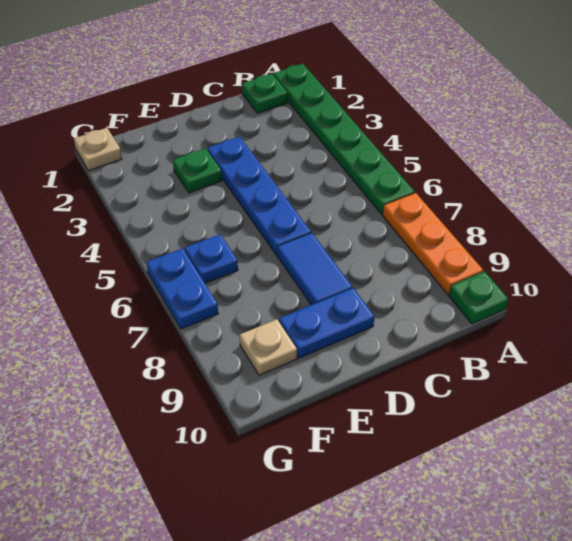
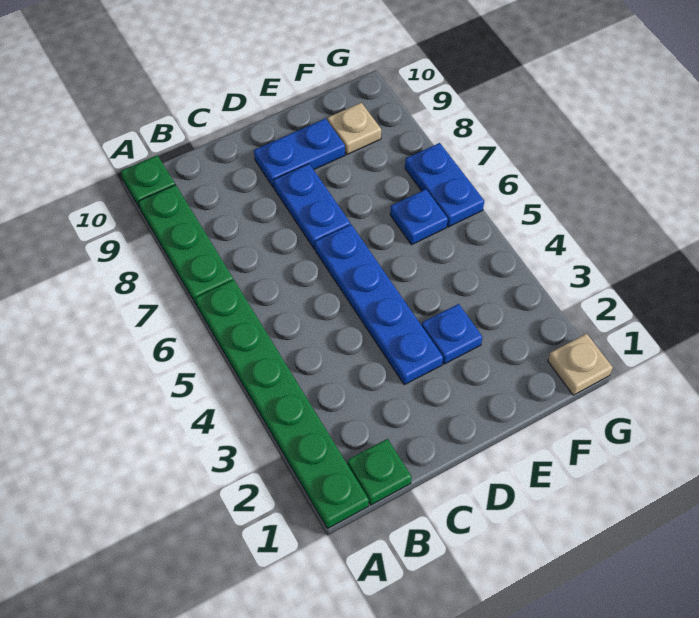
orange 1x3 plate [383,193,483,294] -> green 1x3 plate [139,185,233,305]
blue 1x2 tile [277,233,352,305] -> blue 1x2 plate [274,164,350,249]
green 1x1 plate [173,148,222,193] -> blue 1x1 plate [421,304,482,364]

